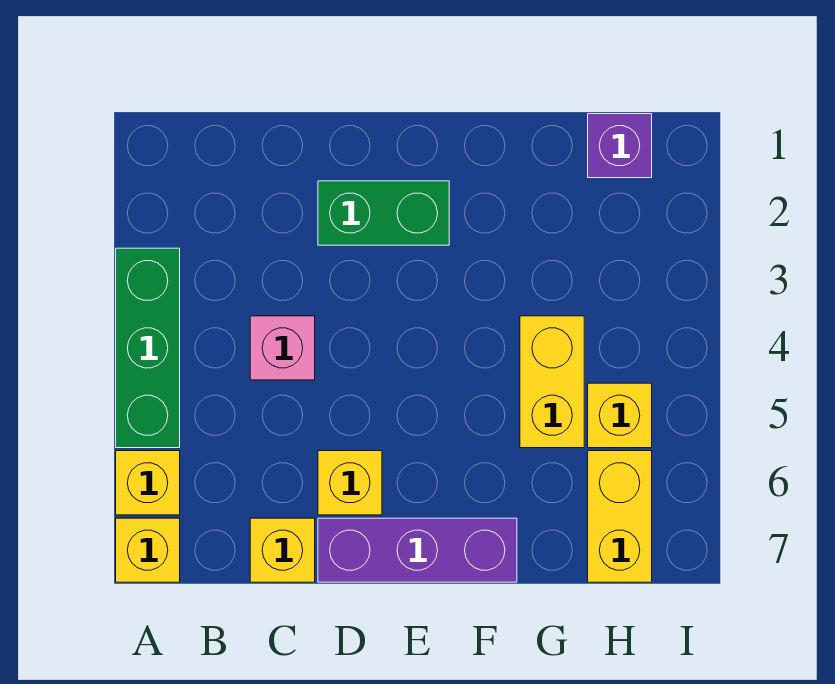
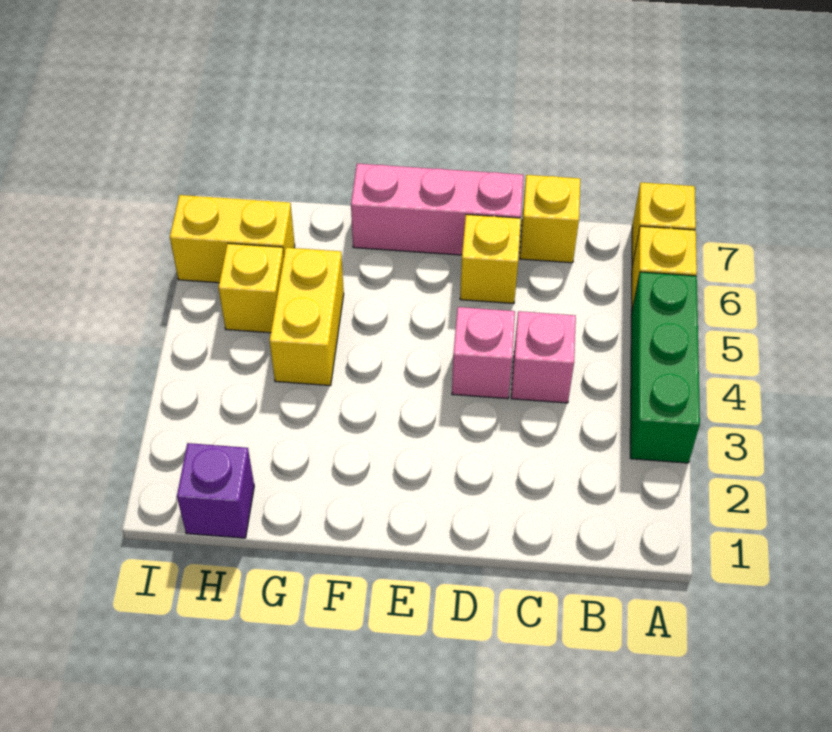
green 1x2 brick [318,181,449,245] -> none
none -> pink 1x1 brick [452,307,515,399]
purple 1x3 brick [318,518,517,582] -> pink 1x3 brick [351,164,523,255]
yellow 1x2 brick [588,451,652,582] -> yellow 1x2 brick turned to [170,195,295,283]

